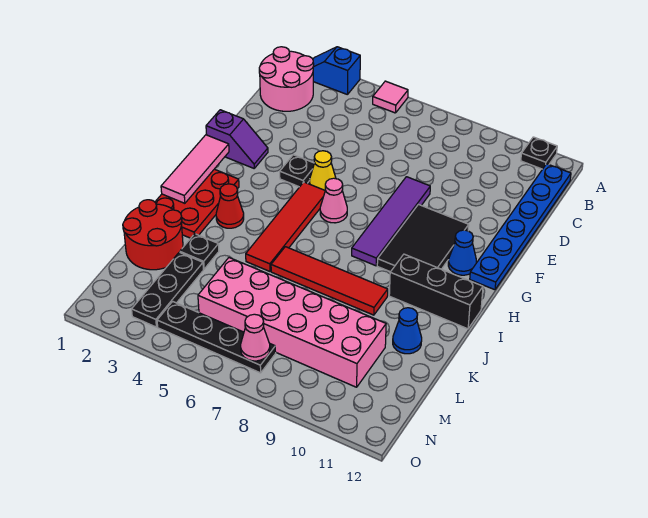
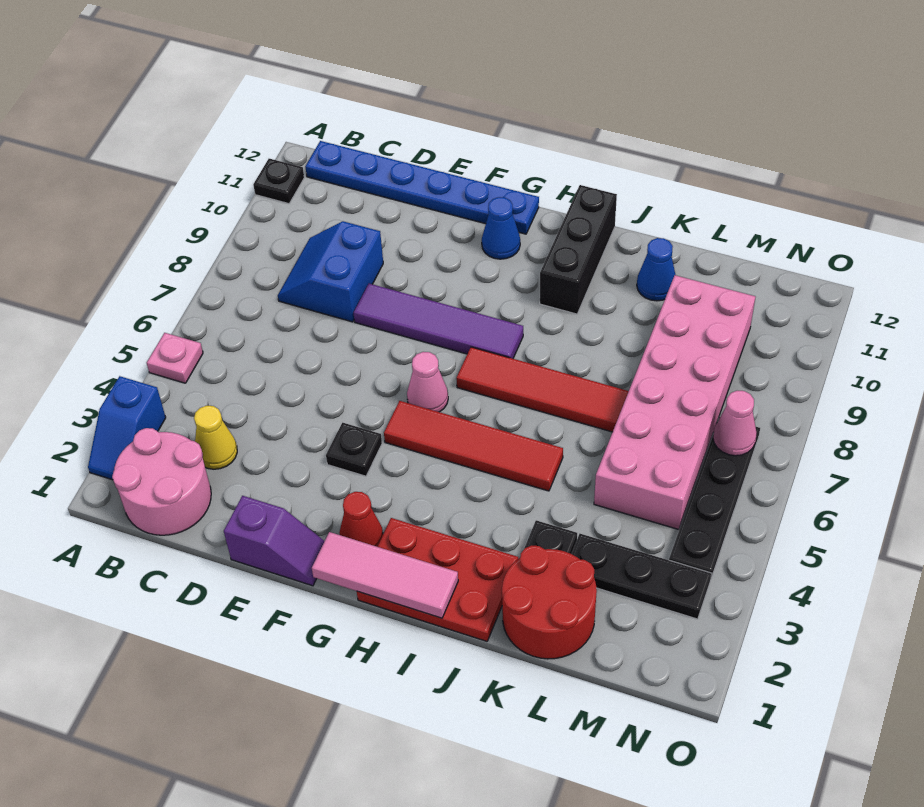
pink 1x1 tile [373,81,408,113] -> pink 1x1 plate [147,333,203,383]
none -> blue 2x2 slope [278,221,383,322]
purple 1x2 slope [206,110,268,168] -> purple 1x2 slope turned to [224,496,324,586]
yellow 1x1 cone [309,151,336,190] -> yellow 1x1 cone moved to [194,406,237,469]
black 2x3 tile [377,205,469,272] -> none
red 1x1 cone [216,184,244,228] -> red 1x1 cone moved to [339,492,383,547]
red 1x4 tile [271,247,388,315] -> red 1x4 tile turned to [456,347,629,432]

